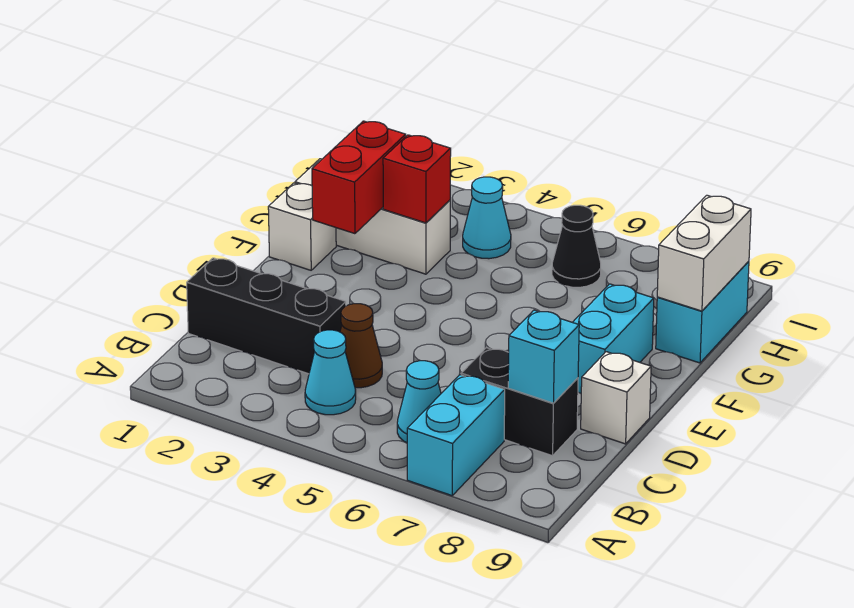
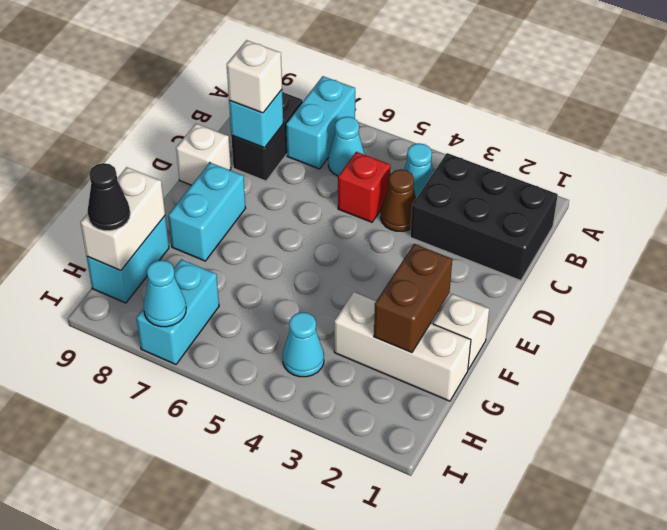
black 1x3 brick [187,258,346,374] -> black 2x3 brick [410,153,558,280]
black 1x2 brick [461,348,578,456] -> black 1x2 brick turned to [231,92,302,181]
none -> white 1x1 brick [227,40,282,113]
red 1x2 brick [312,121,406,234] -> brown 1x2 brick [374,244,452,353]
red 1x1 brick [383,135,451,223] -> red 1x1 brick moved to [338,152,391,222]
black 1x1 cone [552,205,601,287] -> black 1x1 cone moved to [87,163,130,231]
none -> cyan 1x2 brick [136,259,219,364]
none -> cyan 1x1 cone [144,260,186,327]

